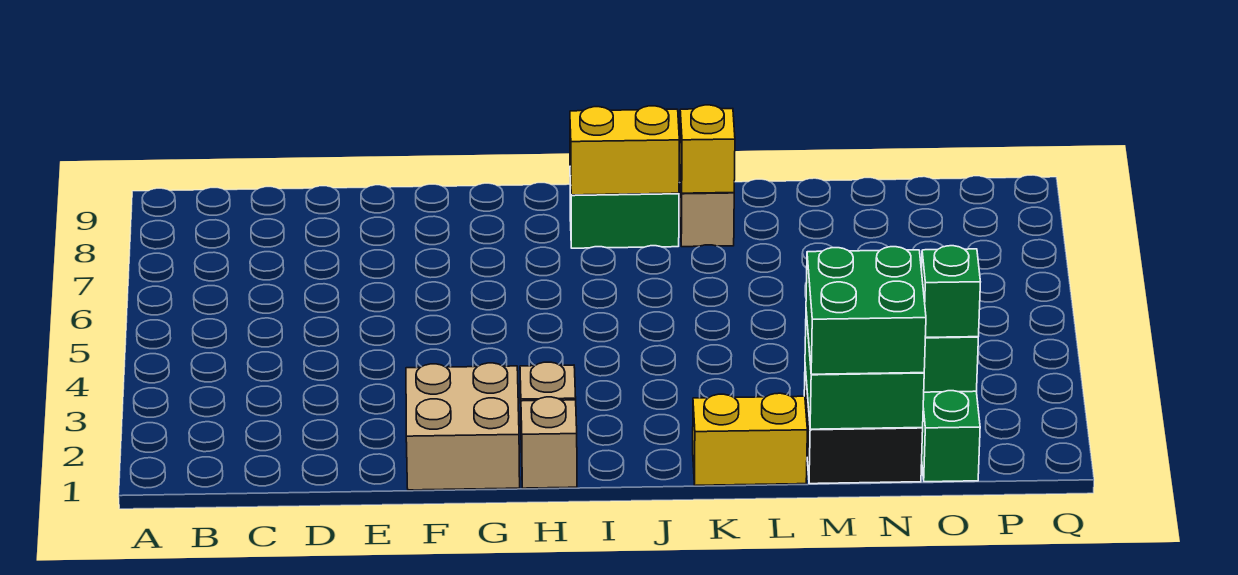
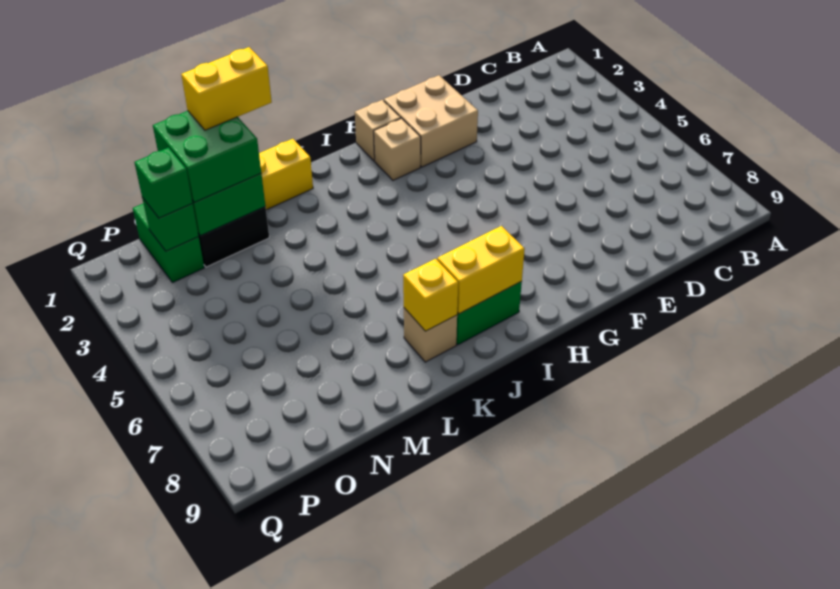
none -> yellow 1x2 brick [181,47,272,130]

